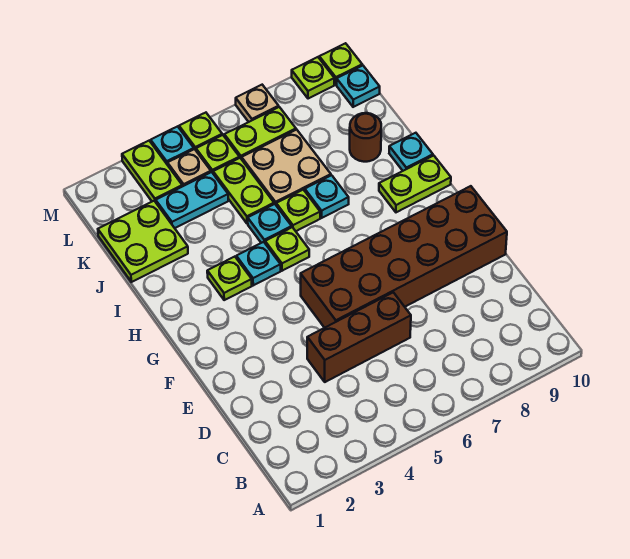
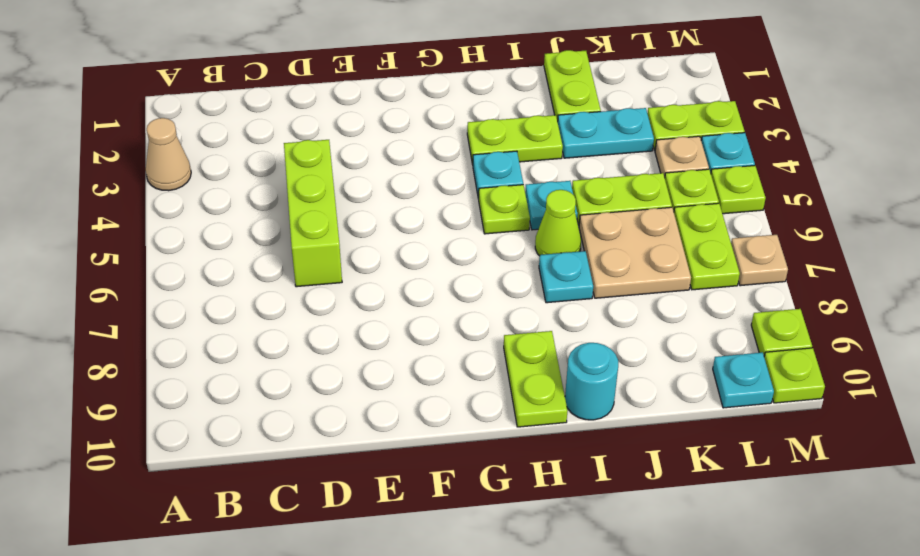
none -> tan 1x1 cone [146,118,191,191]
brown 1x3 brick [307,292,411,382] -> lime 1x3 brick [284,140,342,287]
brown 2x6 brick [301,186,507,328] -> none
lime 1x1 plate [207,257,252,300] -> lime 1x2 plate [467,115,563,164]
lime 1x1 plate [276,190,320,231] -> lime 1x1 cone [535,190,581,256]
cyan 1x1 plate [389,133,433,171] -> cyan 1x1 round brick [565,343,618,420]
lime 2x2 plate [98,201,188,282] -> lime 1x2 plate [544,50,601,122]
brown 1x1 round brick [350,113,381,162] -> none
cyan 1x2 plate [156,172,228,228] -> cyan 1x2 plate turned to [558,108,654,158]

